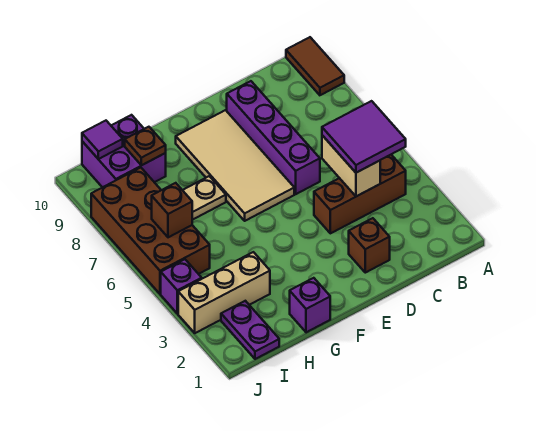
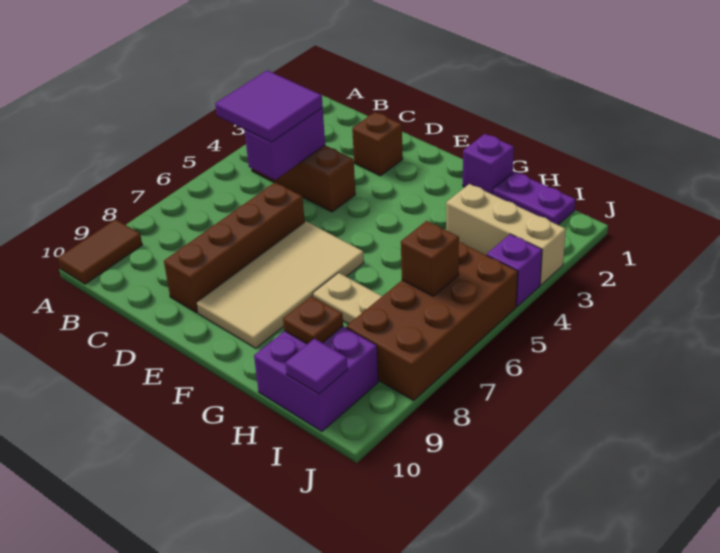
tan 1x2 brick [322,135,380,196] -> purple 1x2 brick [245,108,325,180]
purple 1x4 brick [227,81,320,194] -> brown 1x4 brick [164,182,305,313]
purple 1x2 plate [221,301,279,359] -> purple 1x2 plate turned to [493,172,575,225]

